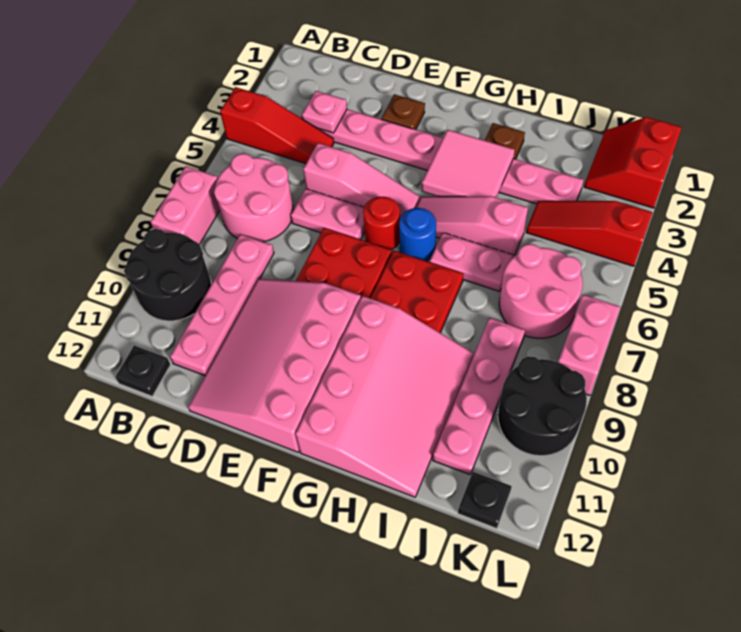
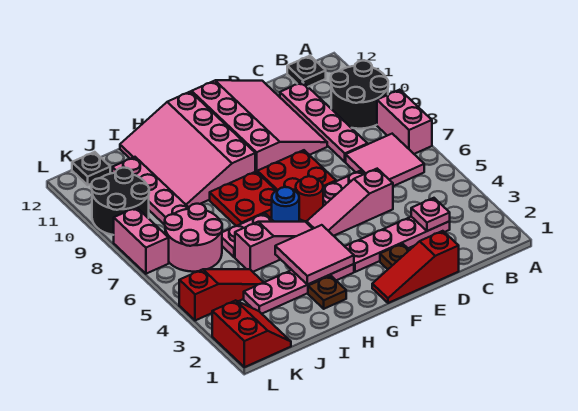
red 1x3 slope [220,87,334,164] -> red 1x3 slope moved to [372,231,459,303]
pink 2x2 round brick [214,154,293,242] -> pink 2x2 tile [346,134,424,186]

